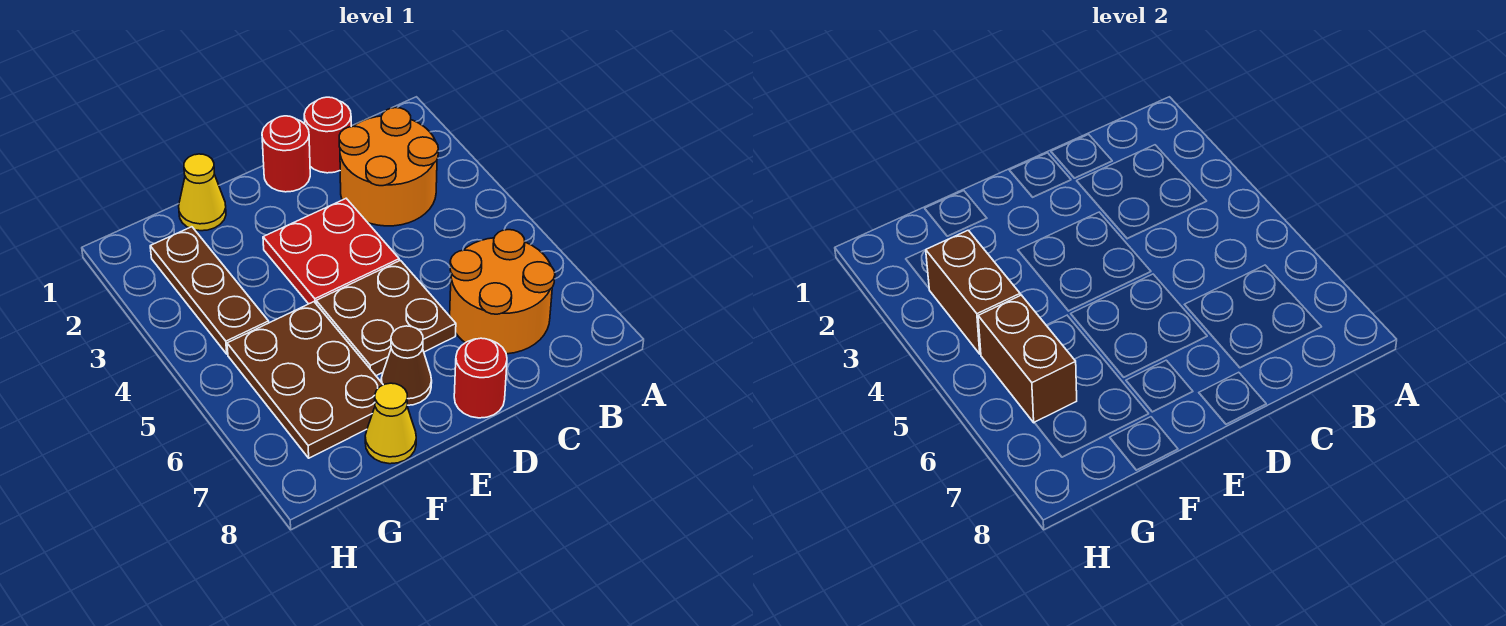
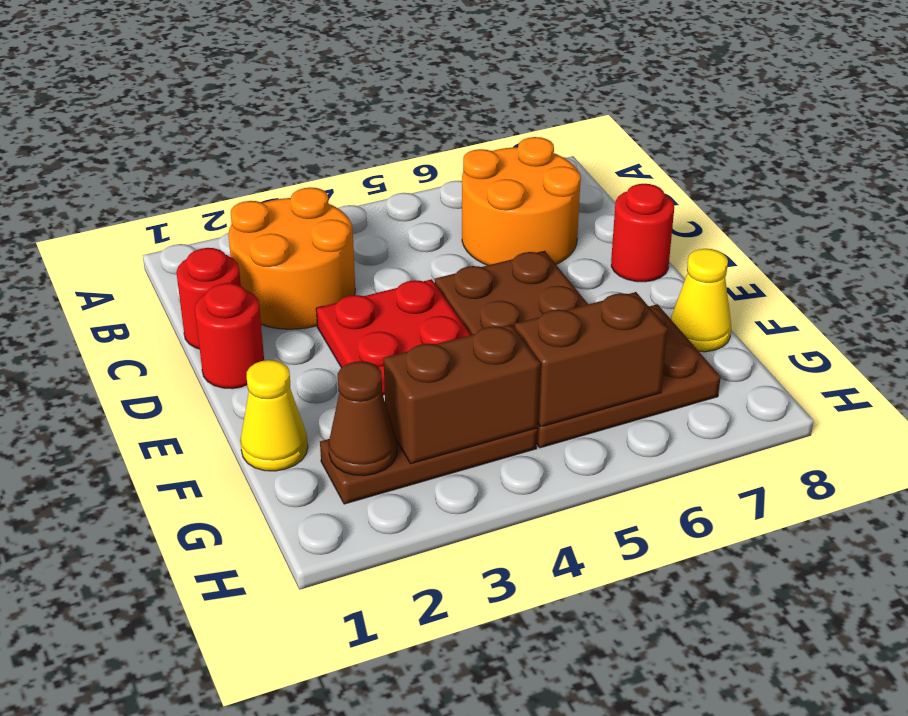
brown 1x1 cone [381,326,432,405] -> brown 1x1 cone moved to [329,361,397,476]

